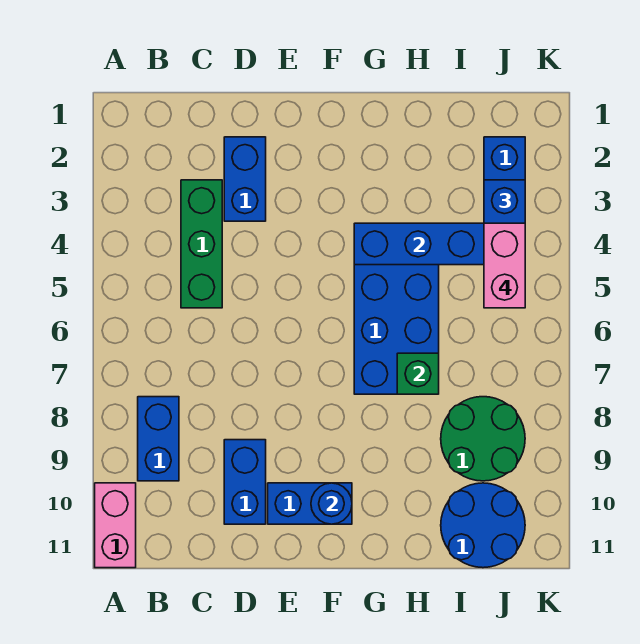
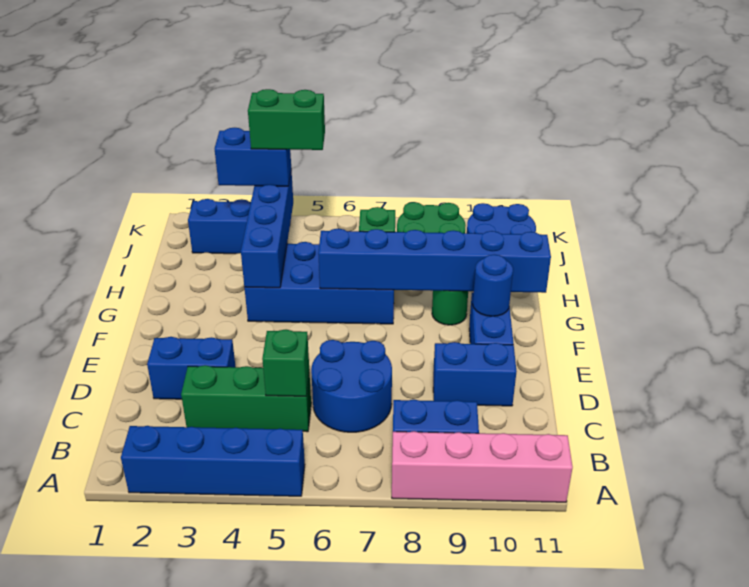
none -> blue 1x4 brick [121,426,305,496]
pink 1x2 brick [95,483,136,568] -> pink 1x4 brick [392,431,573,502]
none -> green 1x1 brick [262,330,309,396]
none -> blue 2x2 round brick [311,340,392,432]
none -> blue 1x6 brick [318,229,551,293]
none -> green 1x1 round brick [432,291,468,325]
pink 1x2 brick [484,223,525,308] -> green 1x2 brick [248,89,325,150]

